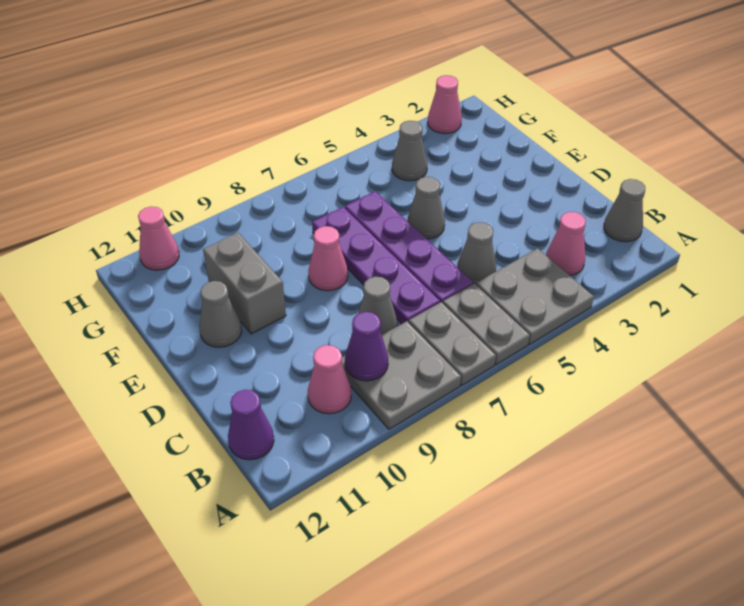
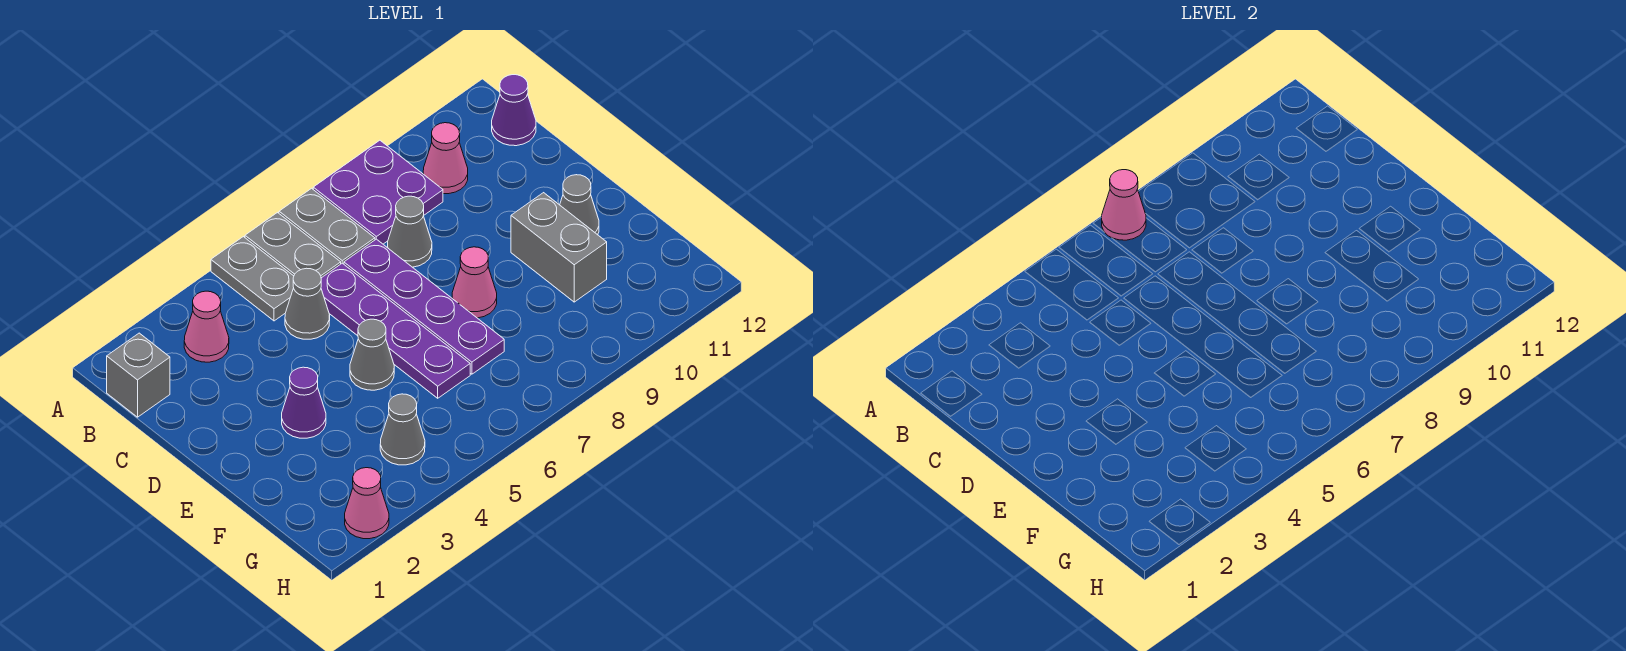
grey 2x2 plate [476,248,594,345] -> grey 1x2 plate [211,237,294,321]
grey 2x2 plate [342,321,461,429] -> purple 2x2 plate [313,140,443,244]
grey 1x1 cone [604,179,645,242] -> grey 1x1 brick [107,333,170,417]
purple 1x1 cone [345,312,388,381] -> purple 1x1 cone moved to [282,367,326,438]
pink 1x1 cone [138,206,179,270] -> pink 1x1 cone moved to [1102,170,1146,240]

